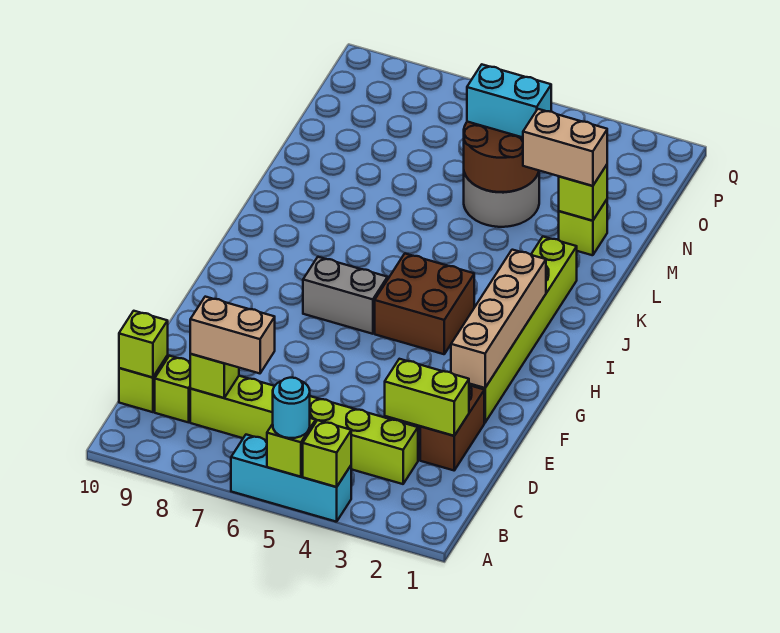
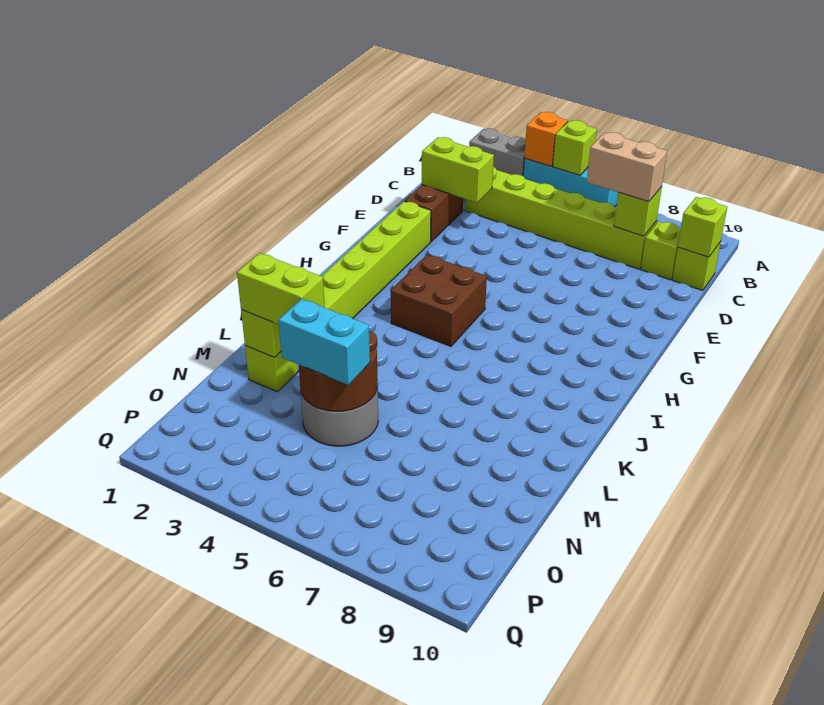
lime 1x1 brick [303,420,351,487] -> orange 1x1 brick [524,112,568,166]
cyan 1x1 round brick [273,378,310,438] -> none
tan 1x4 brick [451,250,546,388] -> none
grey 1x2 brick [303,257,388,334] -> grey 1x2 brick moved to [469,128,526,176]
tan 1x2 brick [523,109,607,186] -> lime 1x2 brick [237,253,325,324]

